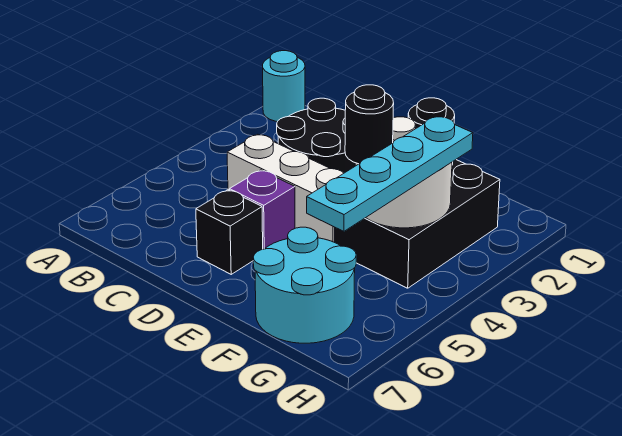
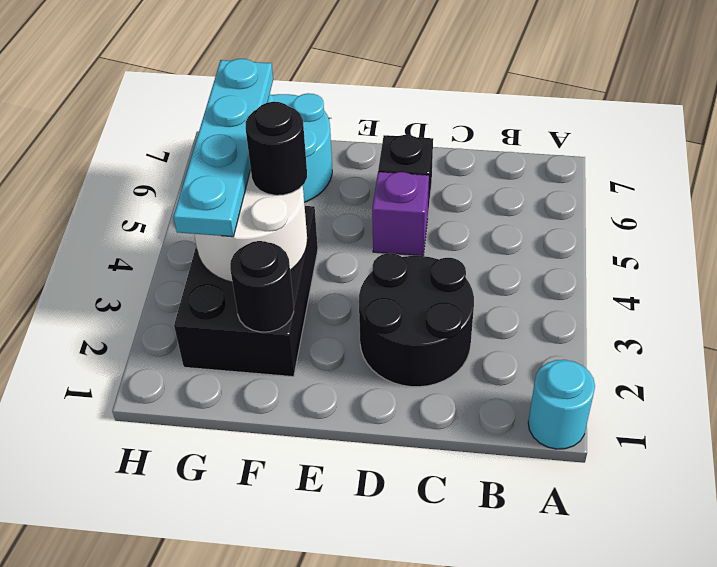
white 1x3 brick [227,134,344,242] -> none

